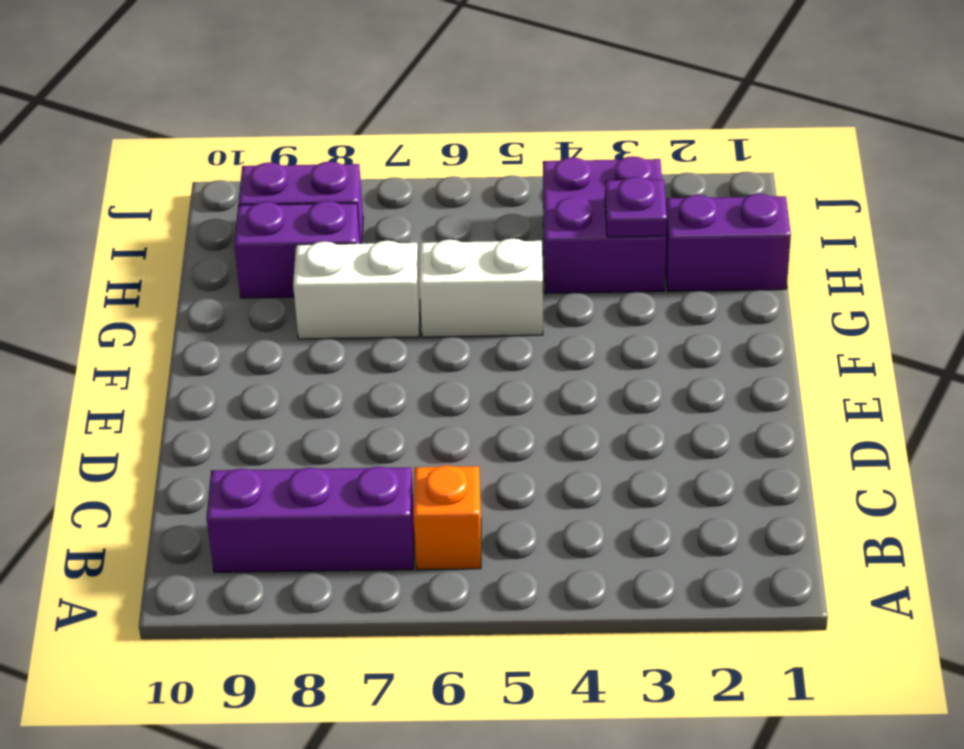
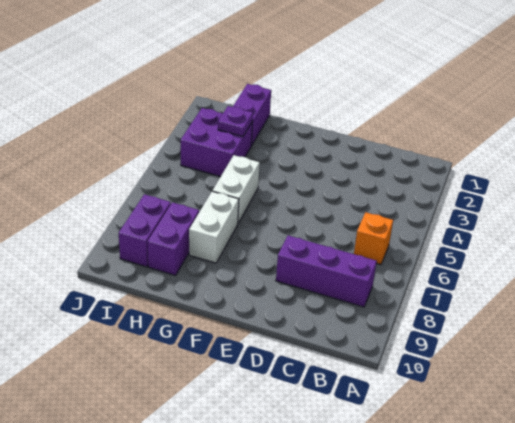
purple 1x3 brick [206,467,414,572] -> purple 1x3 brick turned to [276,235,377,307]

